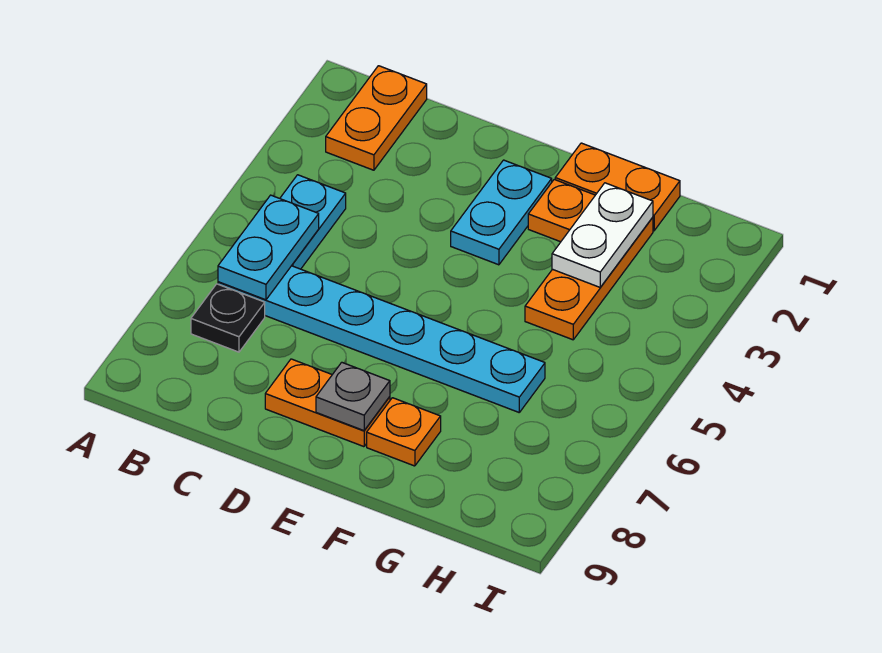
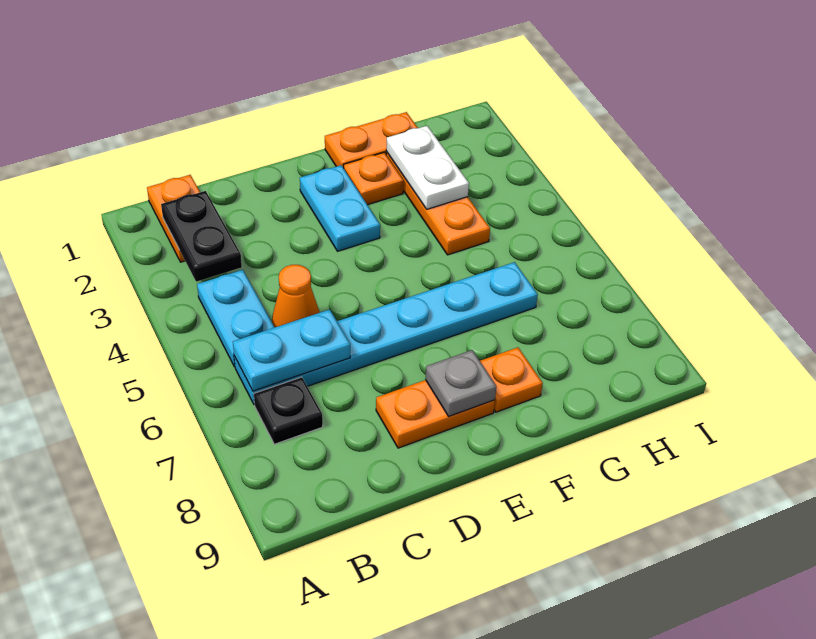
none -> black 1x2 plate [161,191,242,282]
cyan 1x2 plate [218,195,319,300] -> cyan 1x2 plate turned to [233,309,350,391]
none -> orange 1x1 cone [272,265,320,327]

